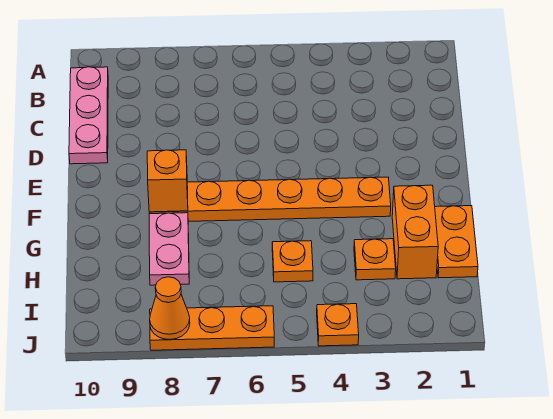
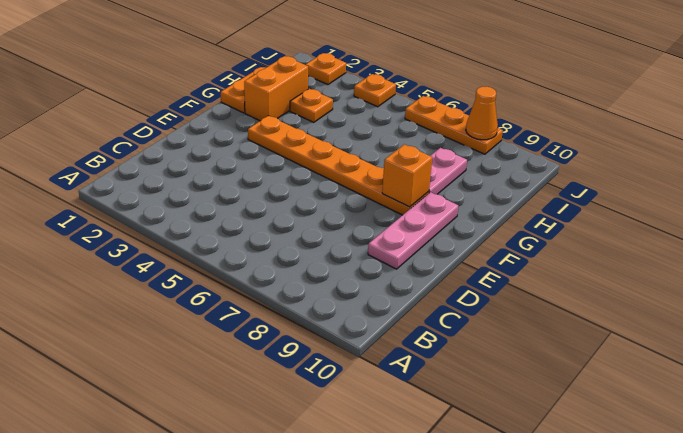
pink 1x3 plate [69,67,108,164] -> pink 1x3 plate moved to [368,192,458,269]
orange 1x1 plate [272,241,313,282] -> orange 1x1 plate moved to [306,53,346,85]

